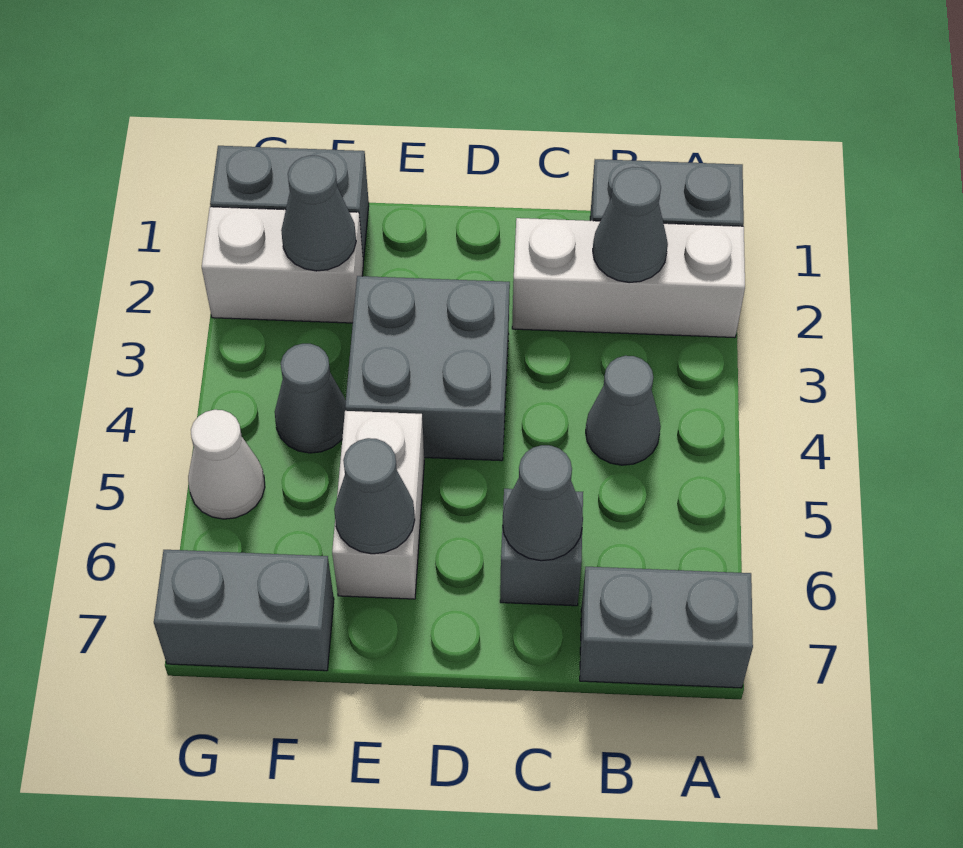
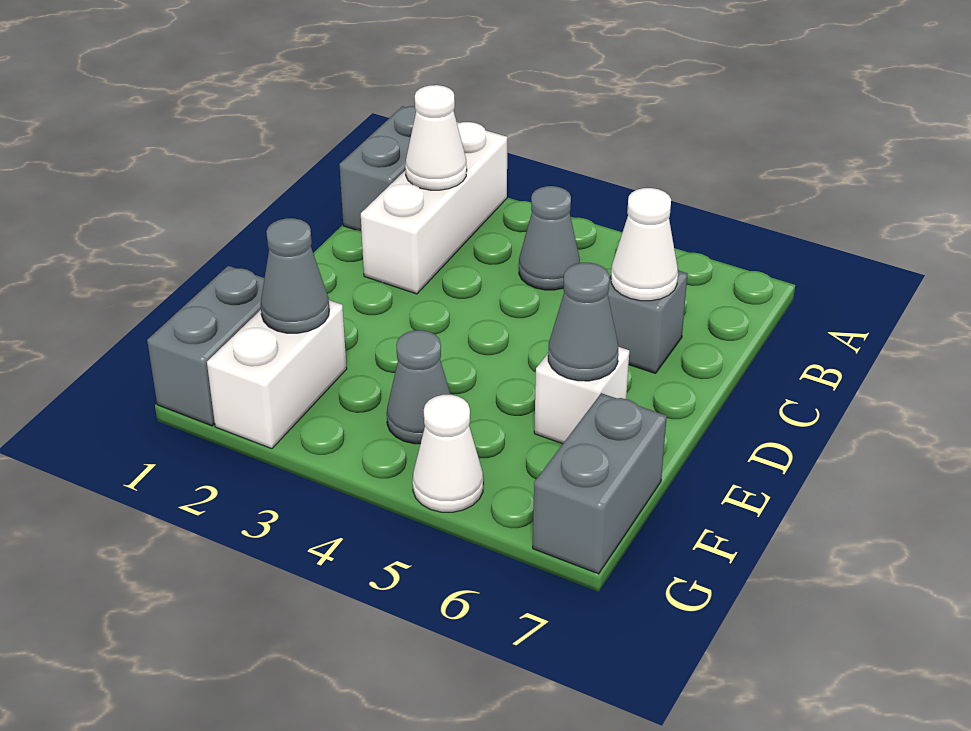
grey 1x2 brick [580,567,753,688] -> none
grey 1x1 cone [593,167,668,283] -> white 1x1 cone [405,85,467,190]
grey 1x1 cone [503,445,583,561] -> white 1x1 cone [611,188,678,301]
grey 2x2 brick [345,276,510,461] -> none
white 1x2 brick [332,411,424,599] -> white 1x1 brick [534,347,629,444]

